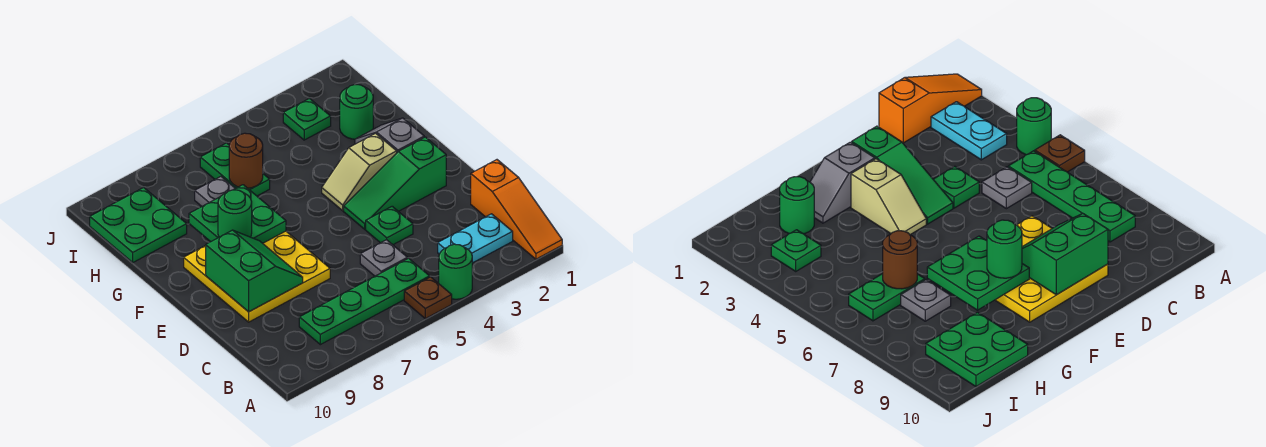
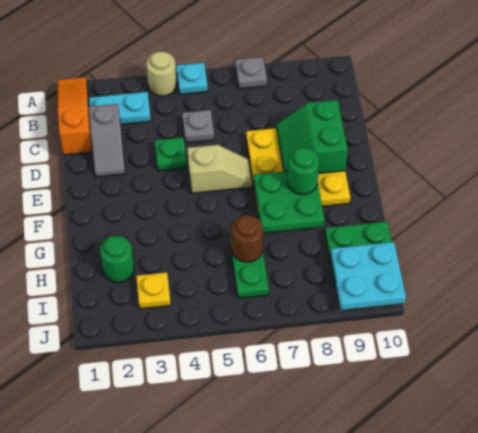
green 1x1 round brick [439,244,472,299] -> tan 1x1 round brick [146,52,177,96]
brown 1x1 plate [404,277,452,319] -> cyan 1x1 plate [176,63,208,95]
green 1x4 plate [299,258,430,345] -> none
green 1x3 slope [344,137,446,229] -> none
grey 1x2 slope [355,118,424,152] -> grey 1x2 slope moved to [89,104,125,177]
tan 1x2 slope [322,133,397,211] -> tan 1x2 slope moved to [187,145,252,193]
grey 1x1 plate [195,177,235,206] -> grey 1x1 plate moved to [235,57,267,89]
green 1x1 plate [283,98,331,140] -> yellow 1x1 plate [136,272,171,309]
none -> cyan 2x2 plate [331,242,406,310]

